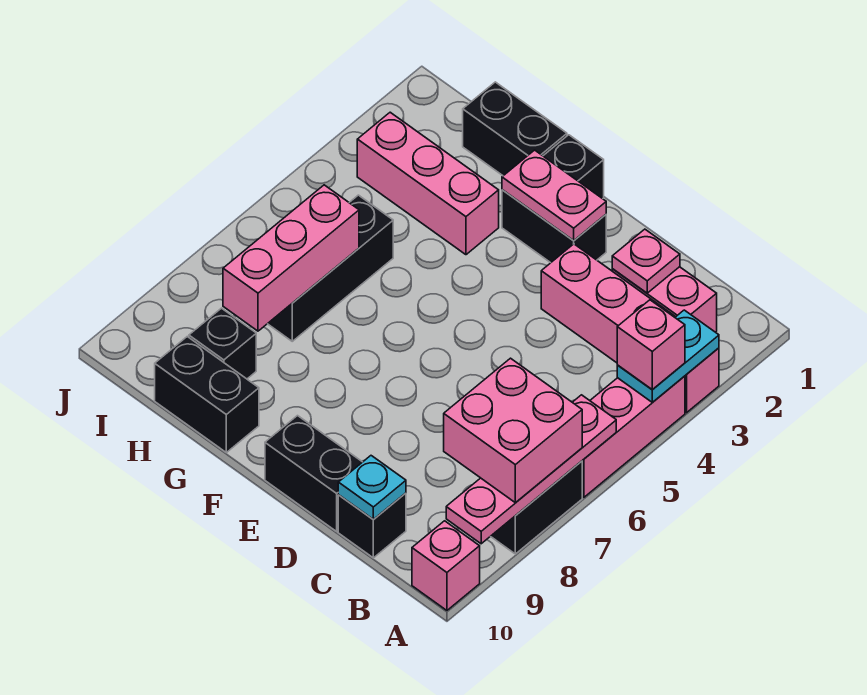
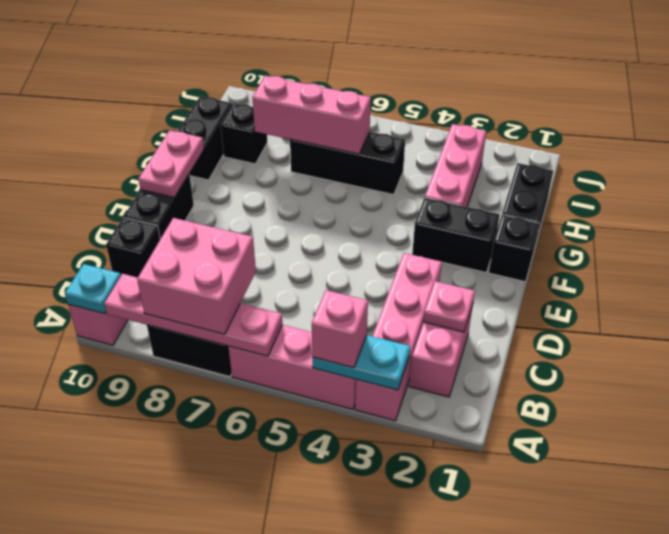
cyan 1x1 plate [338,456,406,520] -> cyan 1x1 plate moved to [65,264,121,314]
black 1x2 brick [502,190,606,263] -> black 1x2 brick turned to [412,198,500,273]
pink 1x2 plate [502,150,606,241] -> pink 1x2 plate moved to [138,130,204,198]

